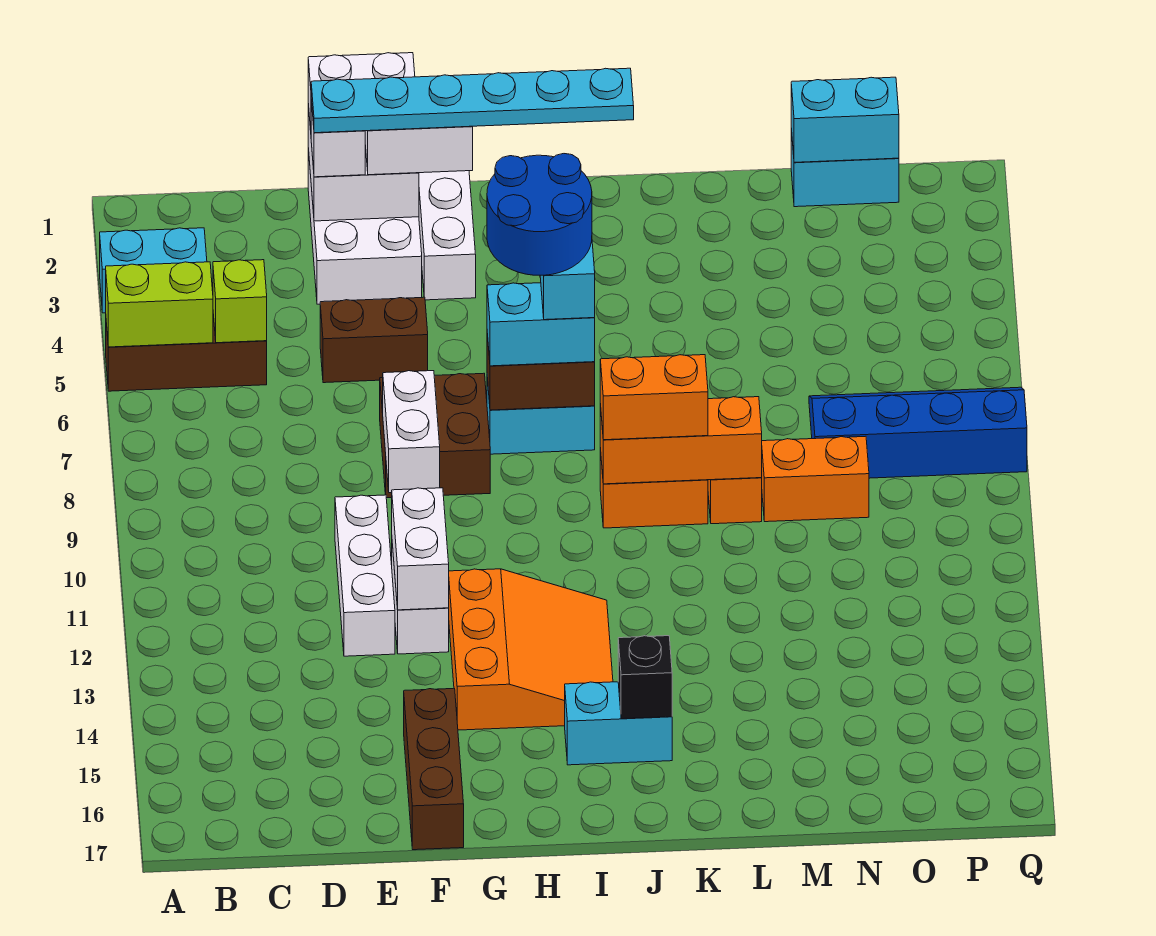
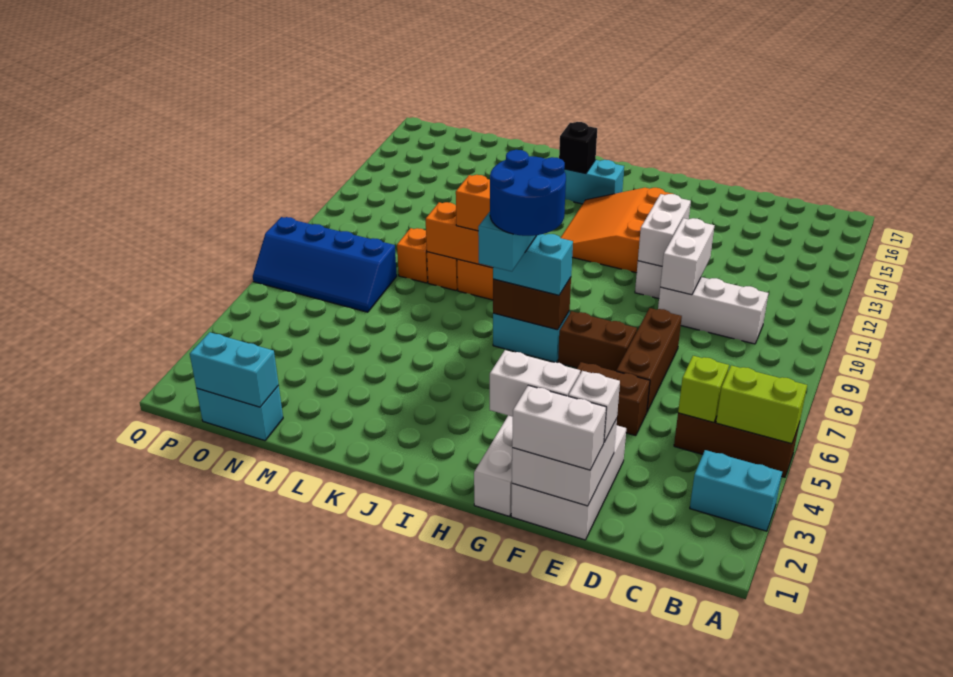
cyan 1x6 plate [311,68,634,133] -> none
white 1x3 brick [335,495,395,656] -> white 1x3 brick turned to [658,277,768,344]
brown 2x2 brick [380,373,490,498] -> brown 1x2 brick [558,311,637,371]
white 1x2 brick [383,371,440,493] -> white 1x2 brick moved to [660,218,714,295]
brown 1x3 brick [404,689,464,850] -> brown 1x3 brick moved to [616,308,682,411]
orange 1x2 brick [762,436,869,522] -> orange 1x1 brick [397,228,428,283]

